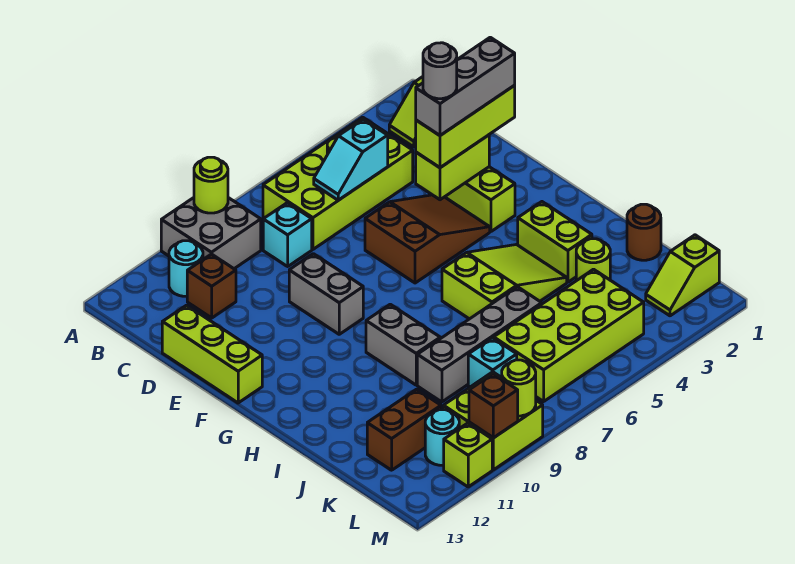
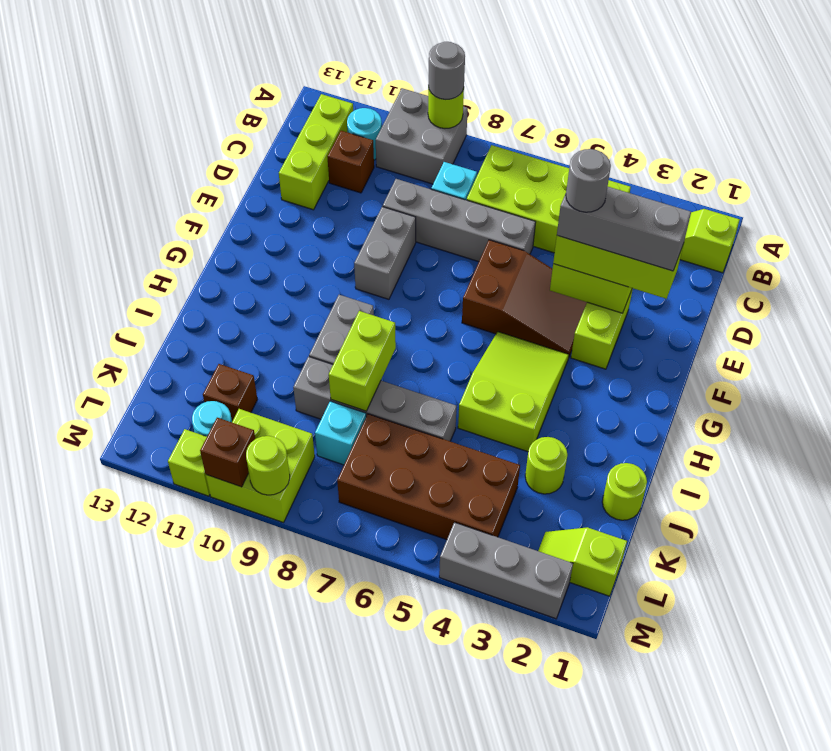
none -> grey 1x1 round brick [428,42,465,100]
cyan 1x2 slope [314,119,388,200] -> none
none -> grey 1x4 brick [383,179,536,262]
lime 1x3 brick [162,305,262,403] -> lime 1x3 brick moved to [279,94,353,210]
lime 1x2 brick [518,202,592,282] -> lime 1x2 brick moved to [329,311,396,411]
lime 2x3 slope [442,245,567,319] -> lime 2x3 slope turned to [458,332,569,452]
brown 1x1 round brick [627,204,661,260] -> lime 1x1 round brick [602,463,647,520]
lime 2x4 brick [494,269,644,401] -> brown 2x4 brick [337,414,520,540]
brown 1x2 brick [367,389,441,470] -> brown 1x1 brick [203,364,257,421]
none -> grey 1x3 brick [439,522,573,619]

